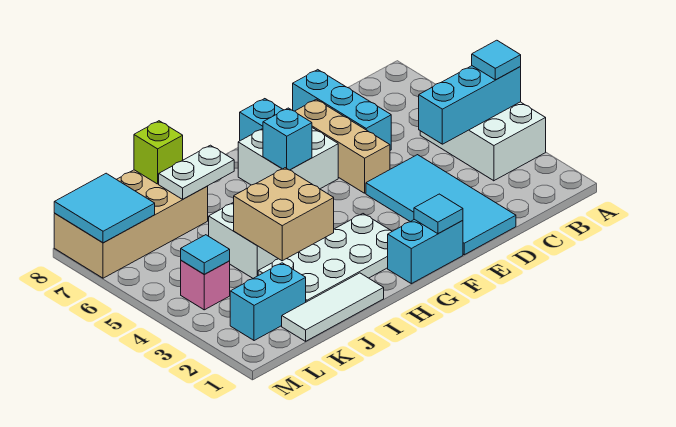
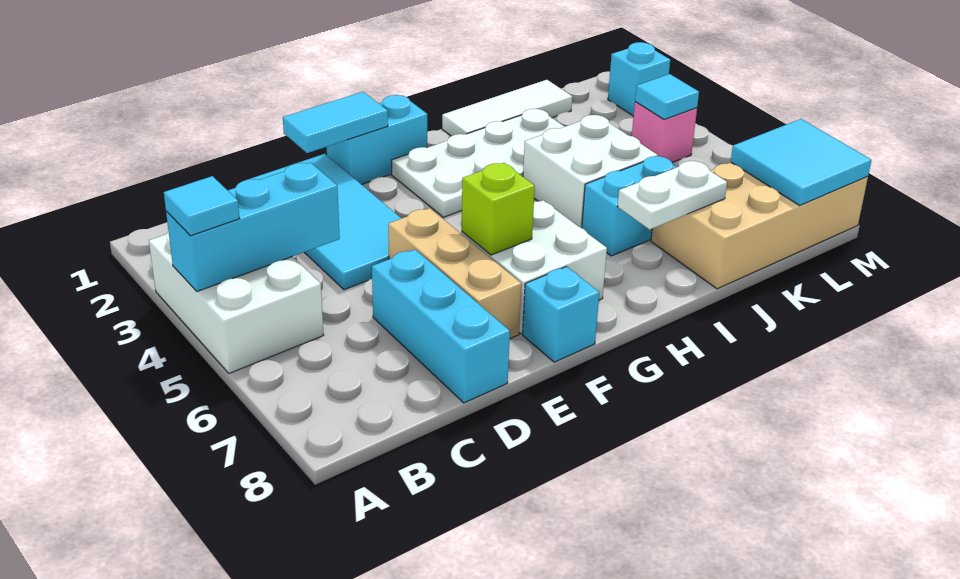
cyan 1x1 tile [414,194,463,234] -> cyan 1x2 tile [283,92,388,153]
cyan 1x1 brick [263,108,312,170] -> cyan 1x1 brick moved to [608,42,670,116]
tan 2x2 brick [234,168,334,261] -> none
lime 1x1 brick [134,121,183,184] -> lime 1x1 brick moved to [461,163,535,255]
cyan 1x2 brick [230,263,306,341] -> cyan 1x2 brick moved to [582,156,676,256]

